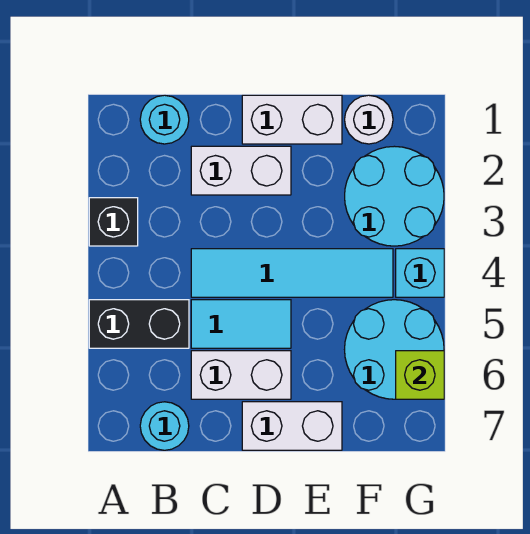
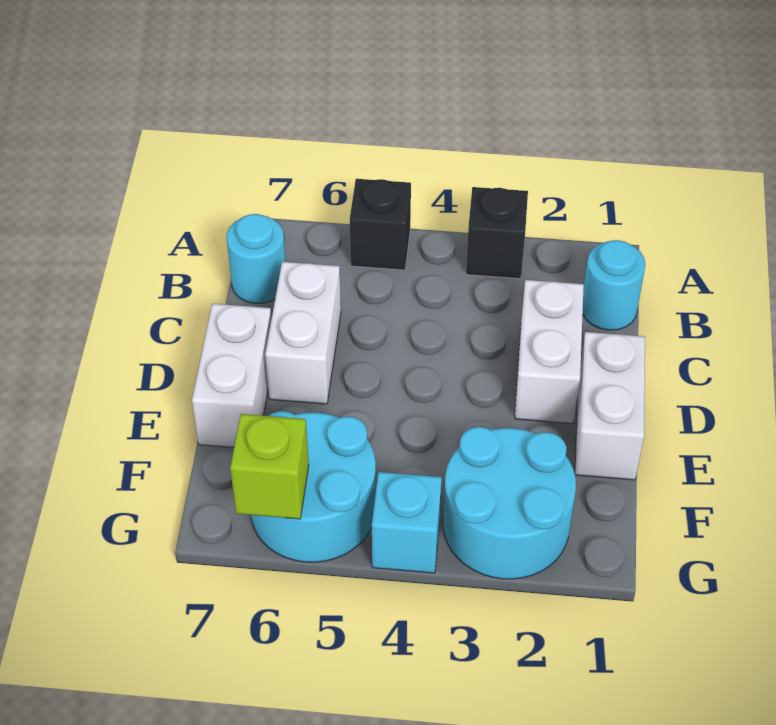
black 1x2 brick [89,300,189,348] -> black 1x1 brick [350,179,411,270]
cyan 1x4 tile [191,249,393,297] -> none
cyan 1x2 tile [191,300,291,348] -> none
white 1x1 round brick [345,95,393,144] -> none

